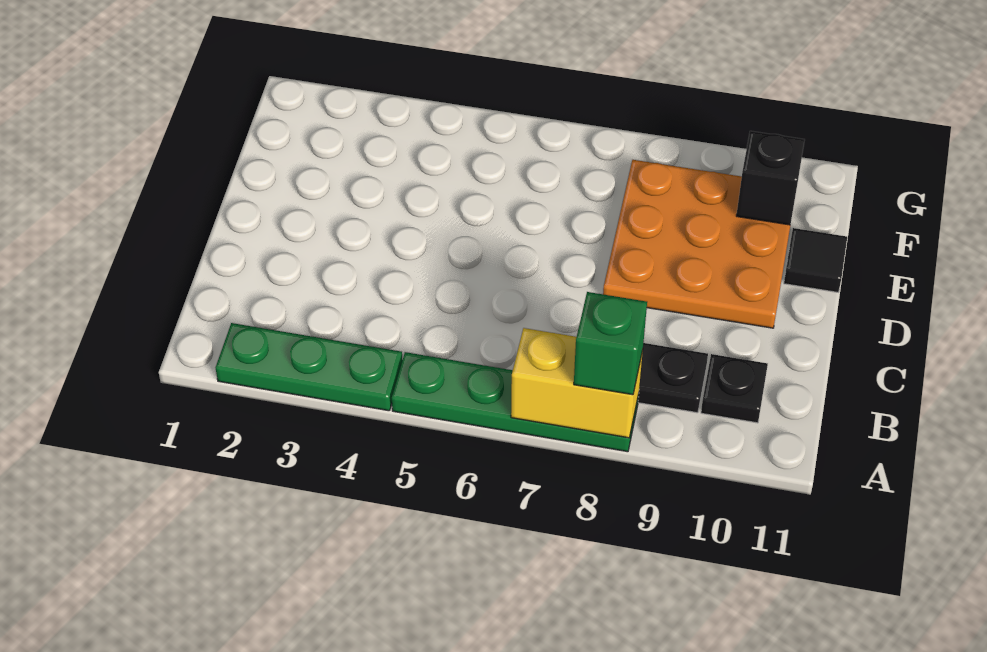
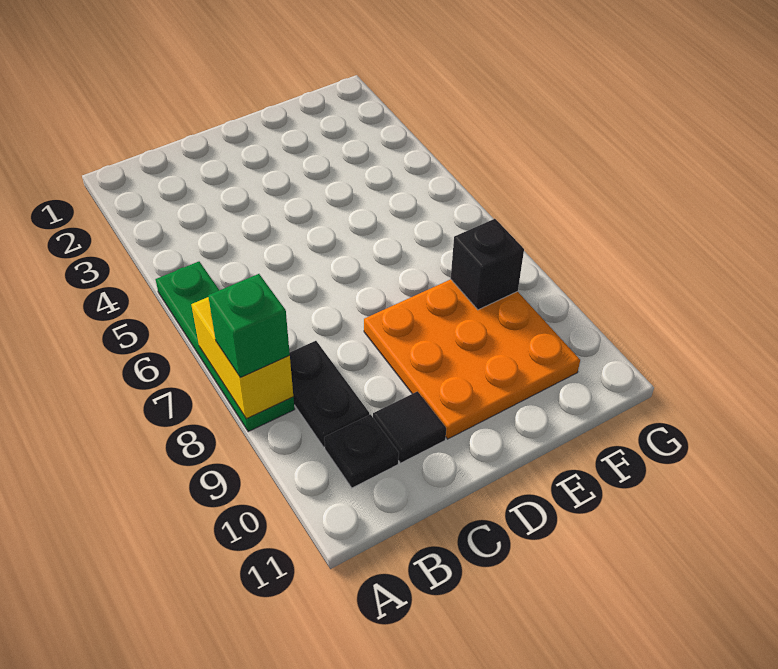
green 1x3 plate [216,323,402,411] -> none
black 1x1 tile [784,228,847,292] -> black 1x1 tile moved to [373,391,446,463]
black 1x1 brick [736,131,805,225] -> black 1x1 brick moved to [451,219,524,310]

